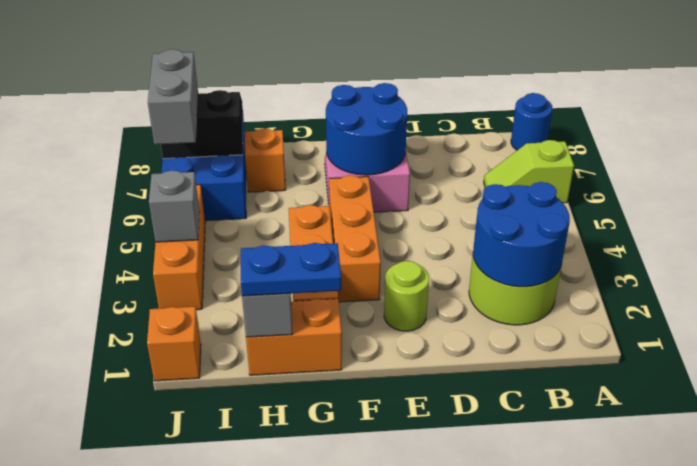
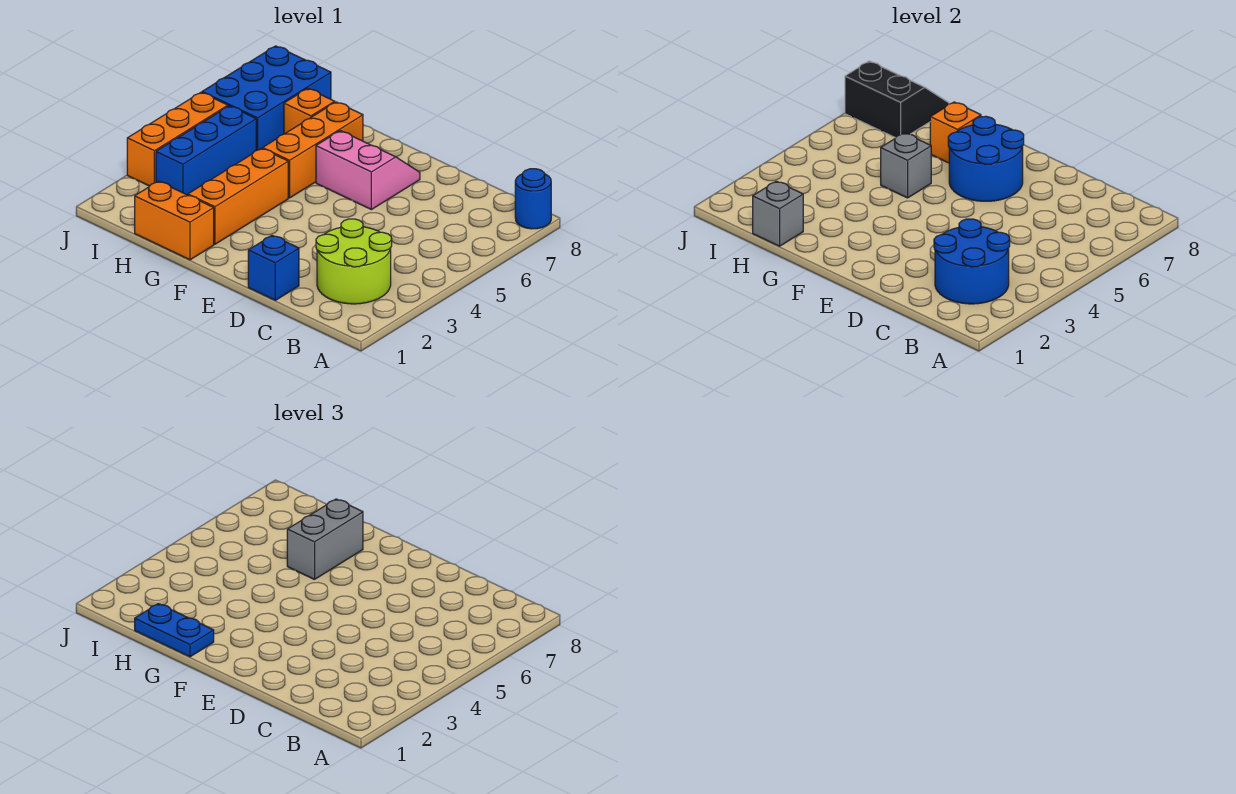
lime 1x2 slope [484,140,574,203] -> none
none -> blue 1x1 brick [248,235,299,300]
lime 1x1 round brick [384,261,429,331] -> none
orange 1x3 brick [329,175,381,302] -> orange 1x3 brick moved to [263,102,363,198]
none -> blue 1x3 brick [156,106,256,195]
orange 1x1 brick [147,307,201,381] -> orange 1x1 brick moved to [930,102,981,163]
grey 1x1 brick [149,170,200,242] -> grey 1x1 brick moved to [881,133,931,198]
grey 1x2 brick [148,49,198,145] -> grey 1x2 brick moved to [287,499,363,579]

